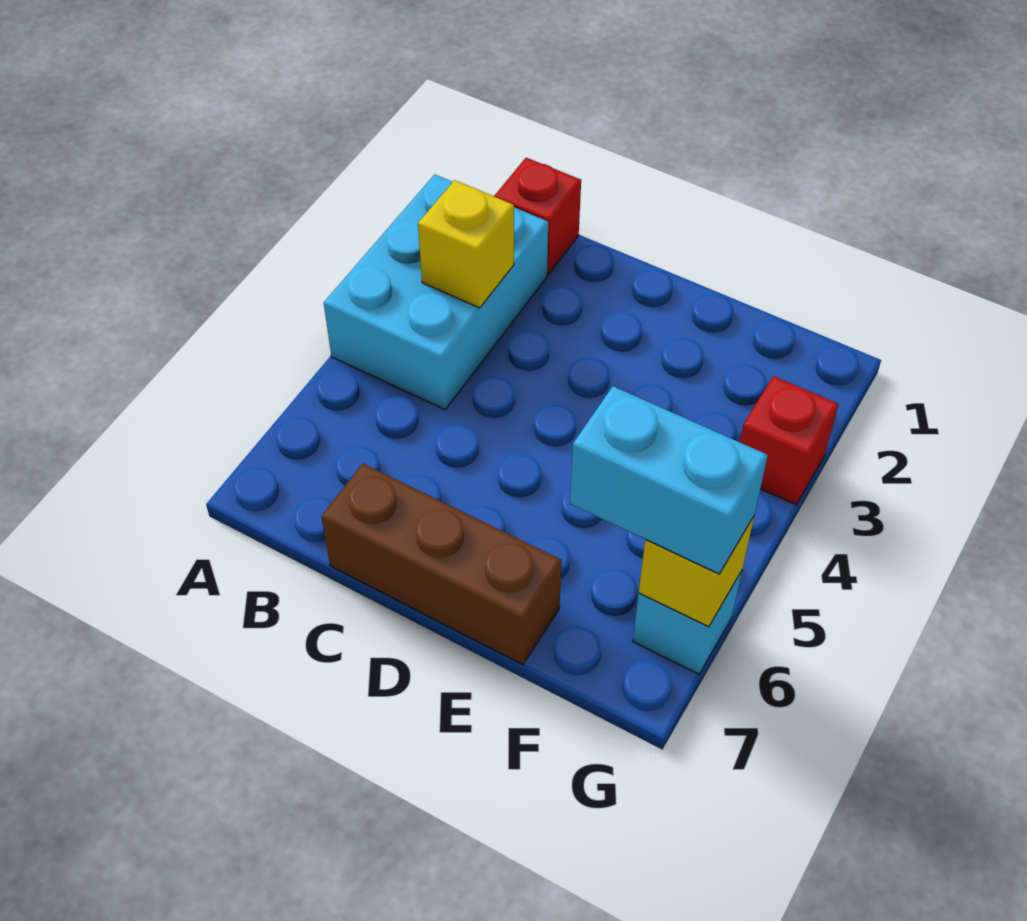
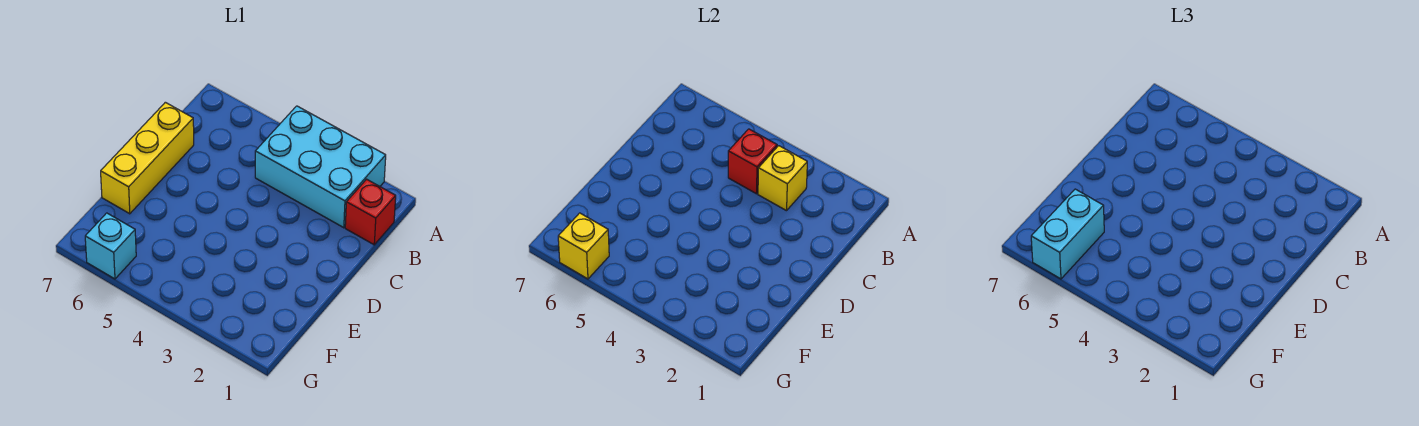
brown 1x3 brick [321,464,562,665] -> yellow 1x3 brick [101,102,194,214]
red 1x1 brick [740,376,838,505] -> red 1x1 brick moved to [728,129,777,194]

